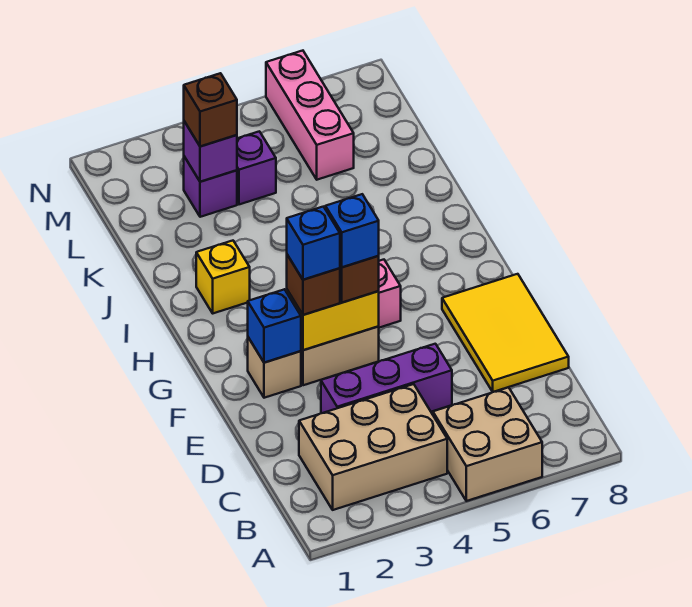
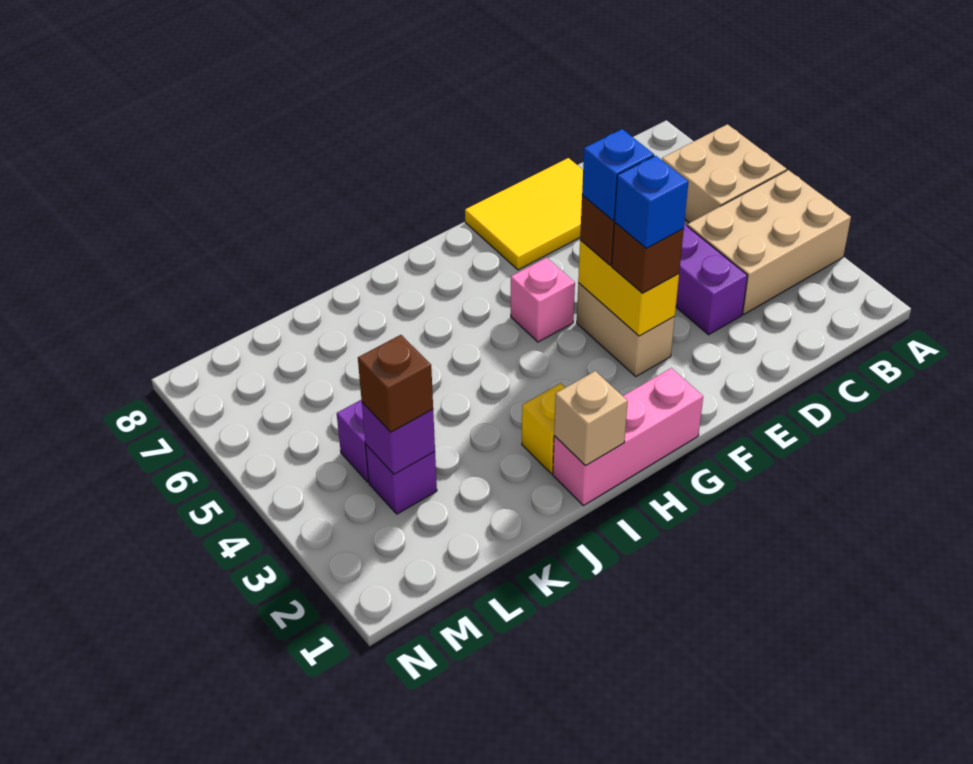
tan 2x3 brick [299,384,447,510] -> tan 2x3 brick turned to [687,170,851,314]
tan 1x1 brick [248,337,301,398] -> tan 1x1 brick moved to [554,371,628,465]
blue 1x1 brick [248,289,301,363] -> none
pink 1x3 brick [266,51,354,180] -> pink 1x3 brick moved to [553,368,703,506]

